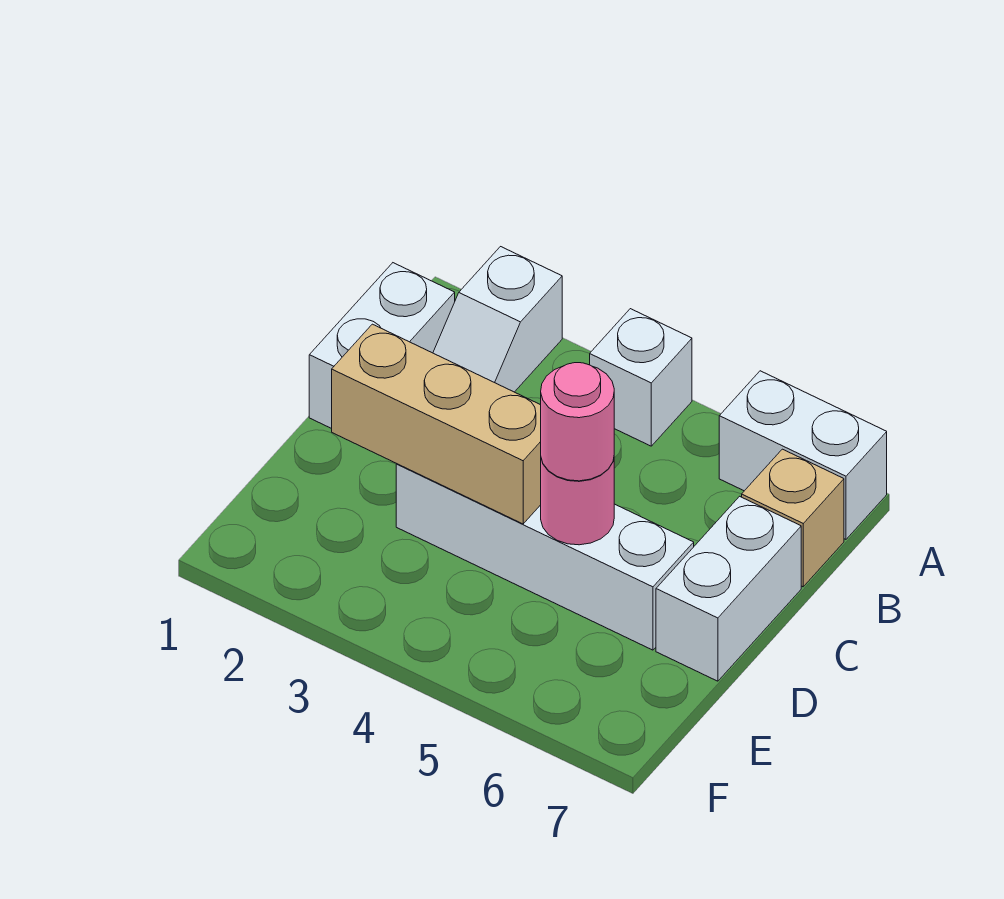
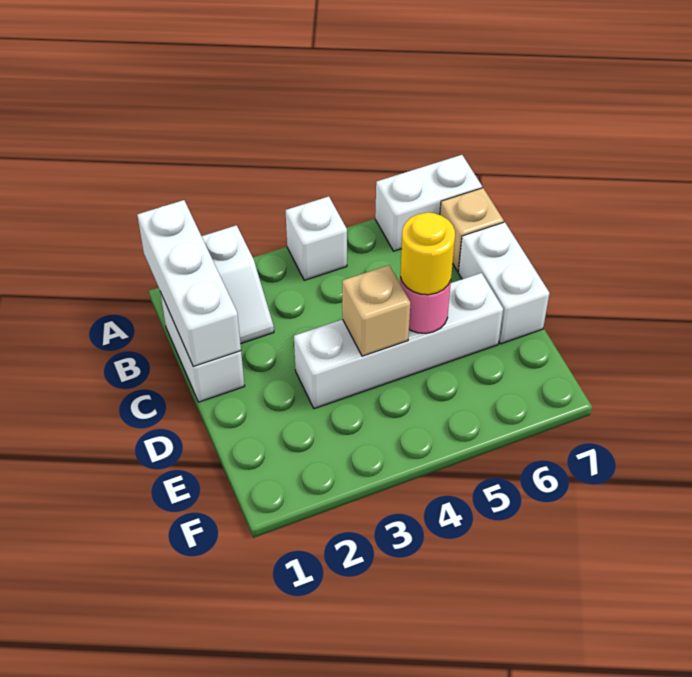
none -> white 1x3 brick [137,200,241,367]
tan 1x3 brick [332,324,541,524] -> tan 1x1 brick [342,265,410,356]
pink 1x1 round brick [541,363,614,481] -> yellow 1x1 round brick [400,212,455,295]

